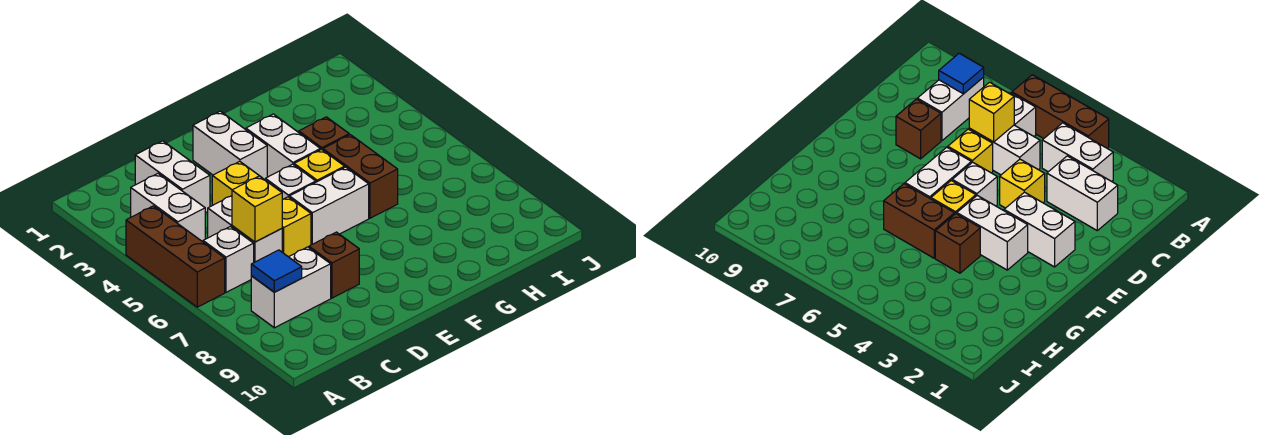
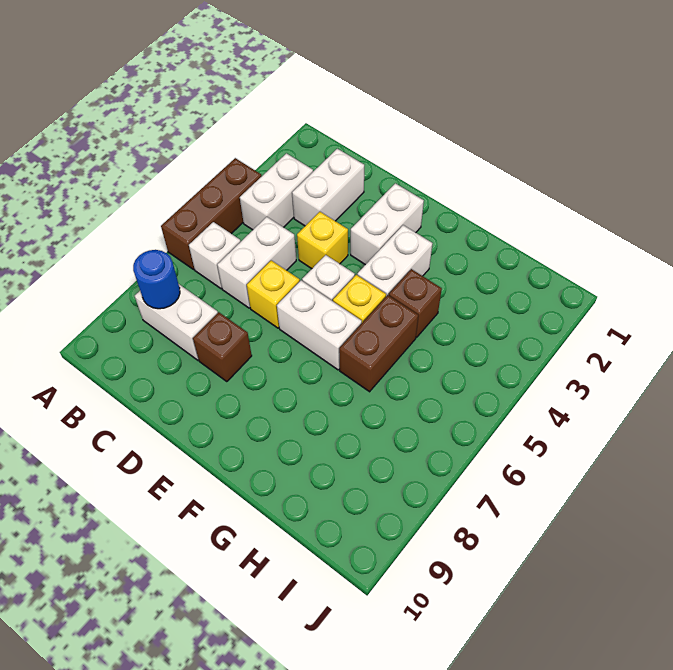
blue 1x1 tile [251,250,302,292] -> blue 1x1 round brick [133,250,180,309]
yellow 1x1 brick [232,176,282,242] -> none

